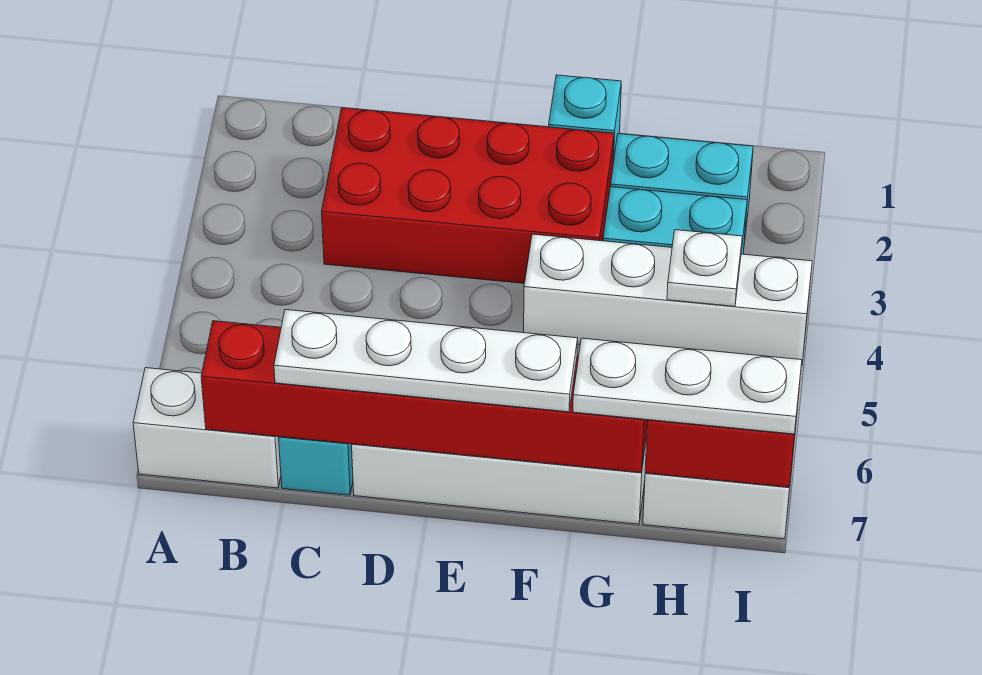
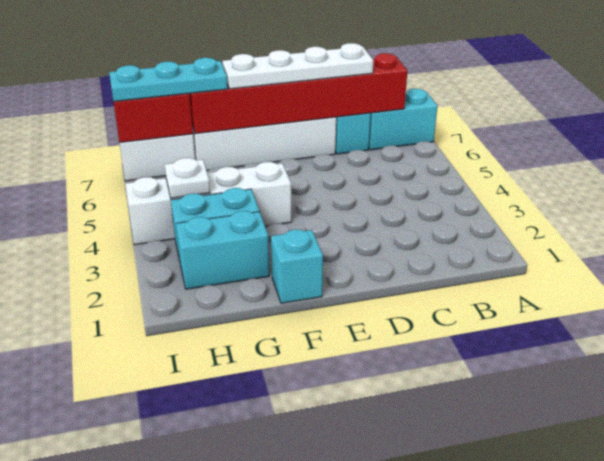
white 1x2 brick [133,368,281,488] -> cyan 1x2 brick [369,89,438,150]
red 2x4 brick [322,108,614,283] -> none
white 1x3 plate [573,338,802,434] -> cyan 1x3 plate [109,58,227,102]

